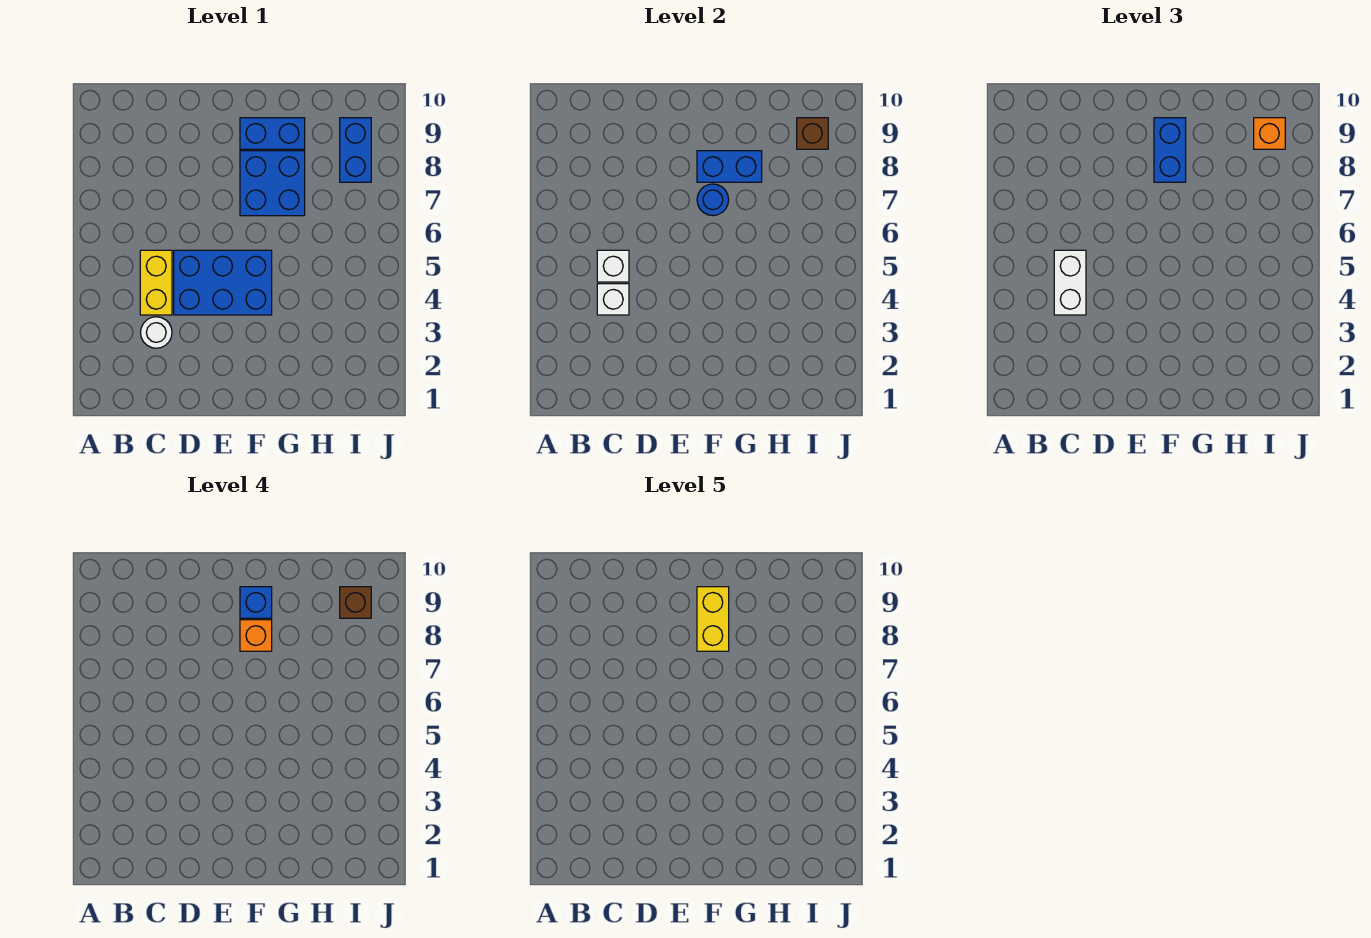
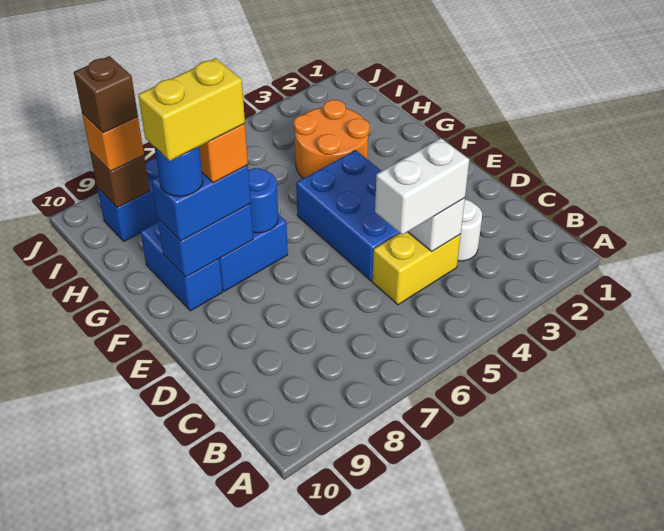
white 1x1 brick [597,250,629,282] -> none
blue 1x2 brick [697,151,762,182] -> blue 1x2 brick turned to [158,203,253,277]
blue 1x1 brick [240,587,272,618] -> blue 1x1 round brick [155,147,203,196]
none -> orange 2x2 round brick [294,100,370,178]

